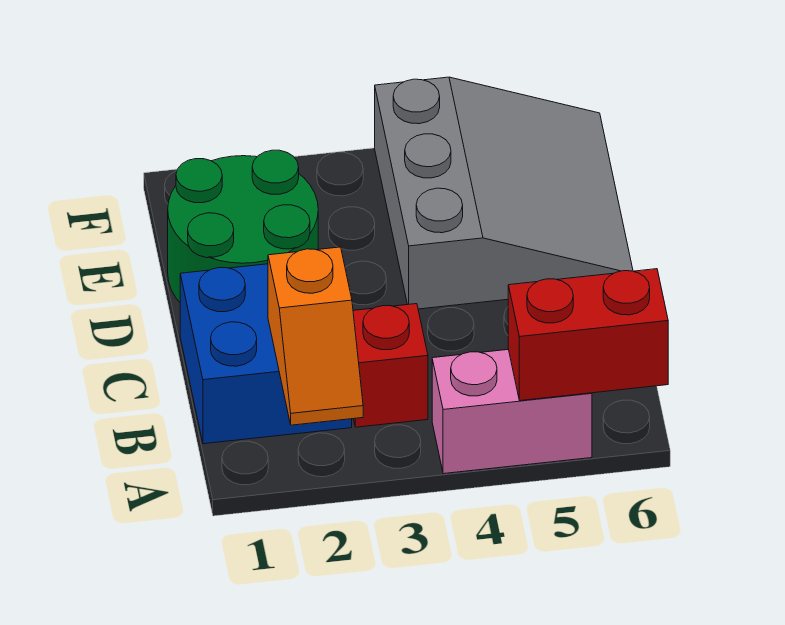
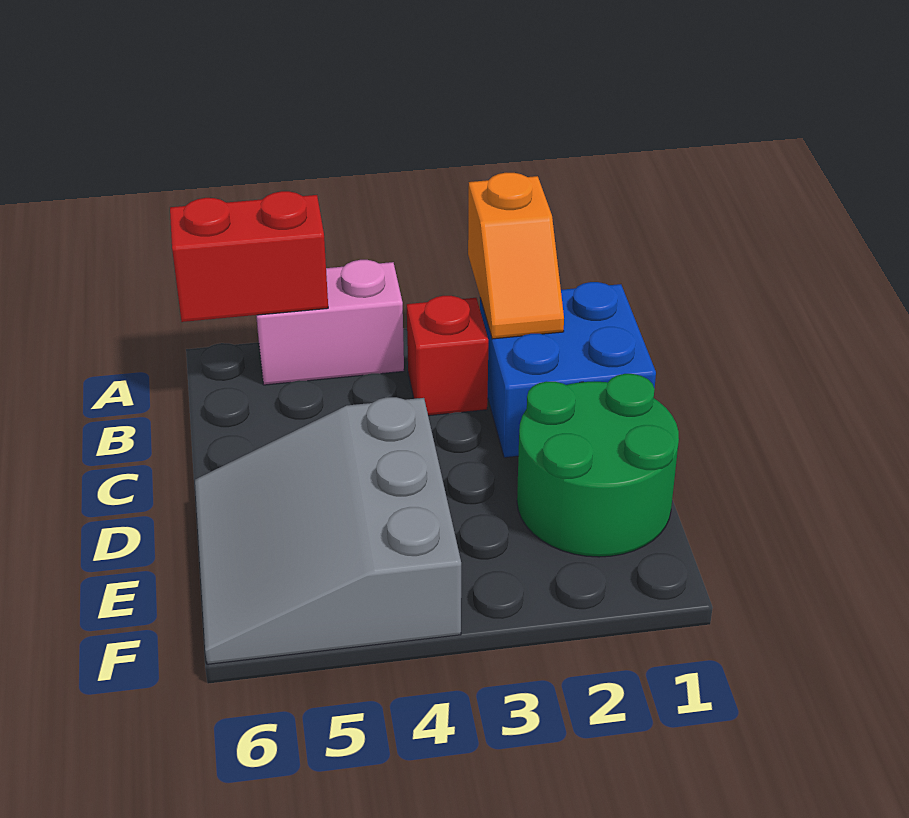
orange 1x2 slope [268,247,363,425] -> orange 1x2 slope turned to [468,173,564,339]

